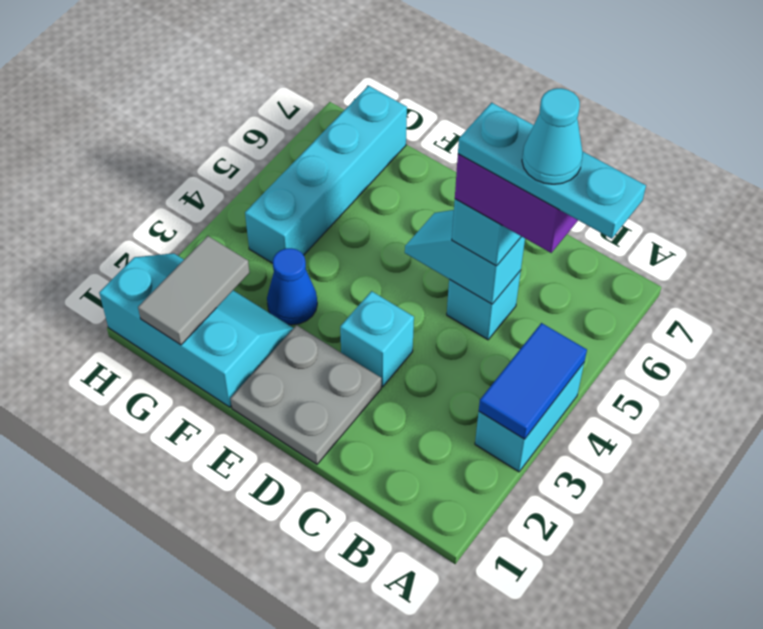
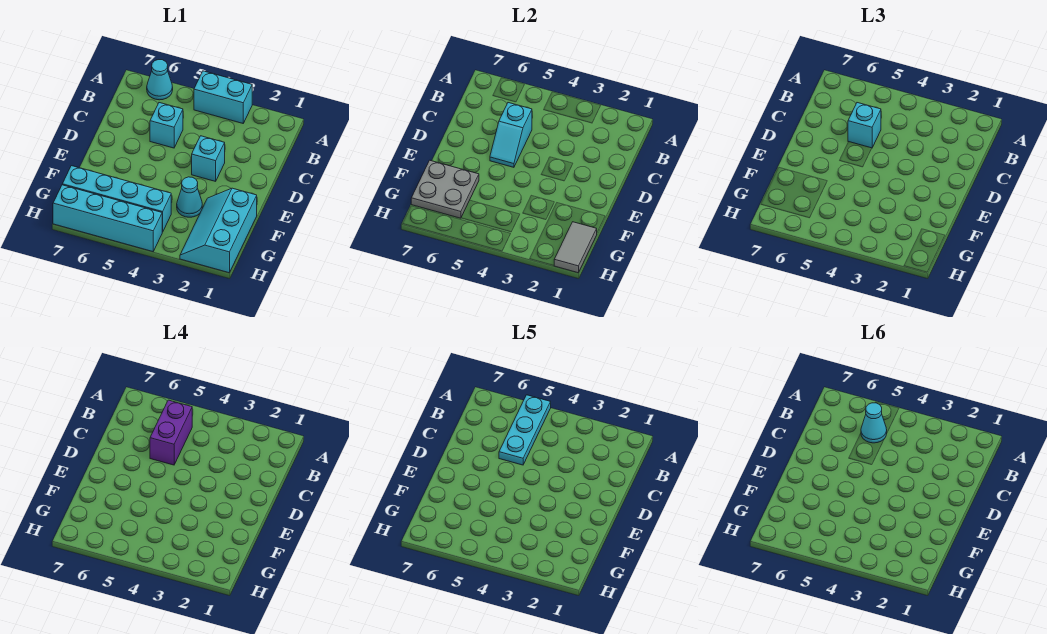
blue 1x2 tile [479,323,587,439] -> none
none -> cyan 1x1 cone [147,60,173,100]
grey 2x2 plate [230,325,381,464] -> grey 2x2 plate moved to [411,160,479,218]
blue 1x1 cone [267,248,317,325] -> cyan 1x1 cone [177,177,202,217]
grey 1x2 tile [138,236,250,345] -> grey 1x2 tile turned to [554,222,597,273]
none -> cyan 1x4 brick [53,185,162,252]

